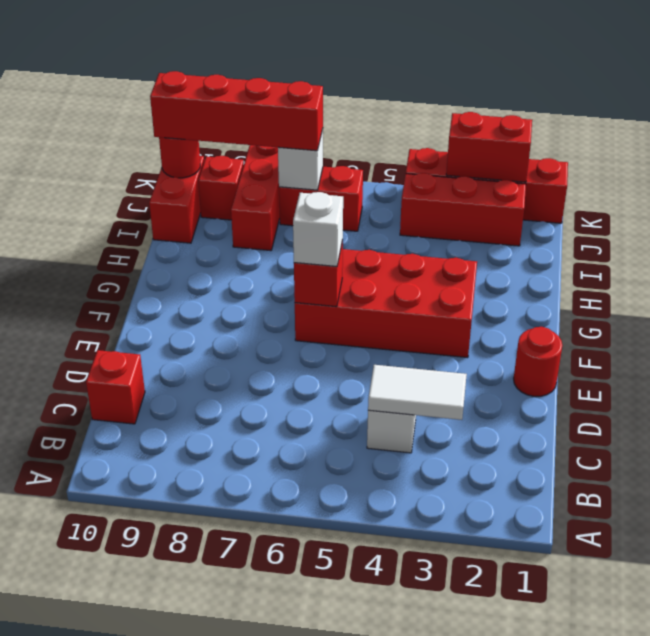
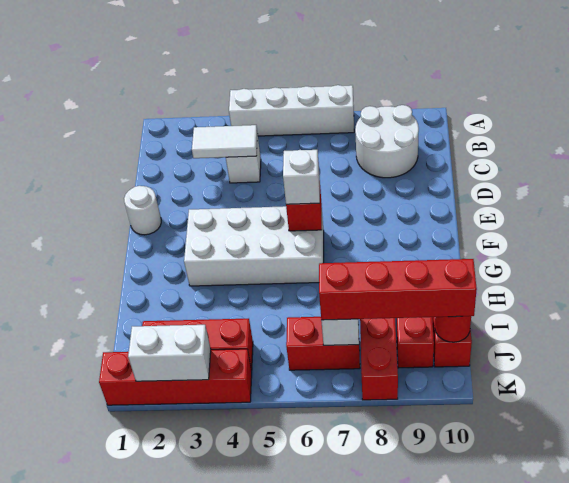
none -> white 1x4 brick [229,85,354,136]
none -> white 2x2 round brick [355,105,419,178]
red 1x1 brick [86,350,145,424] -> none
red 1x1 round brick [514,327,562,396] -> white 1x1 round brick [124,186,161,235]
red 2x4 brick [295,249,477,358] -> white 2x4 brick [184,206,324,286]
red 1x2 brick [446,112,532,182] -> white 1x2 brick [128,325,211,381]

